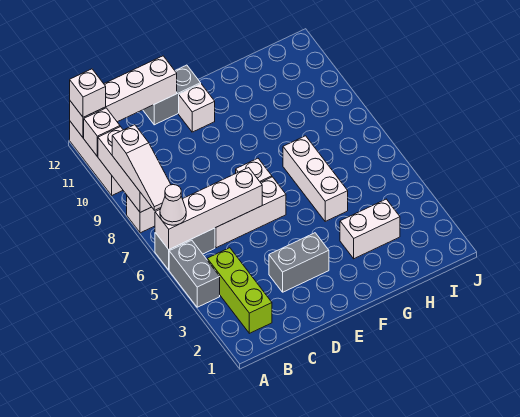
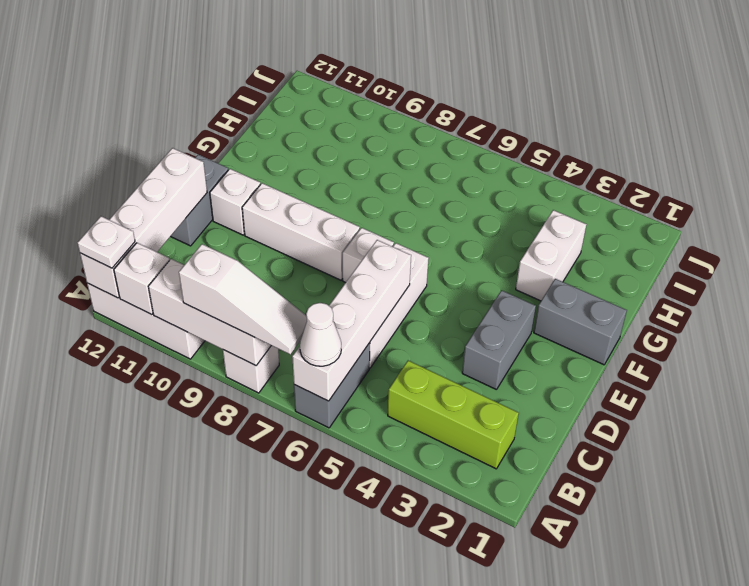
grey 1x2 brick [169,240,220,307] -> grey 1x2 brick moved to [534,279,627,365]
white 1x1 brick [70,69,106,117] -> white 1x1 plate [78,216,135,268]
white 1x3 brick [283,136,348,221] -> white 1x3 brick moved to [242,183,360,280]

